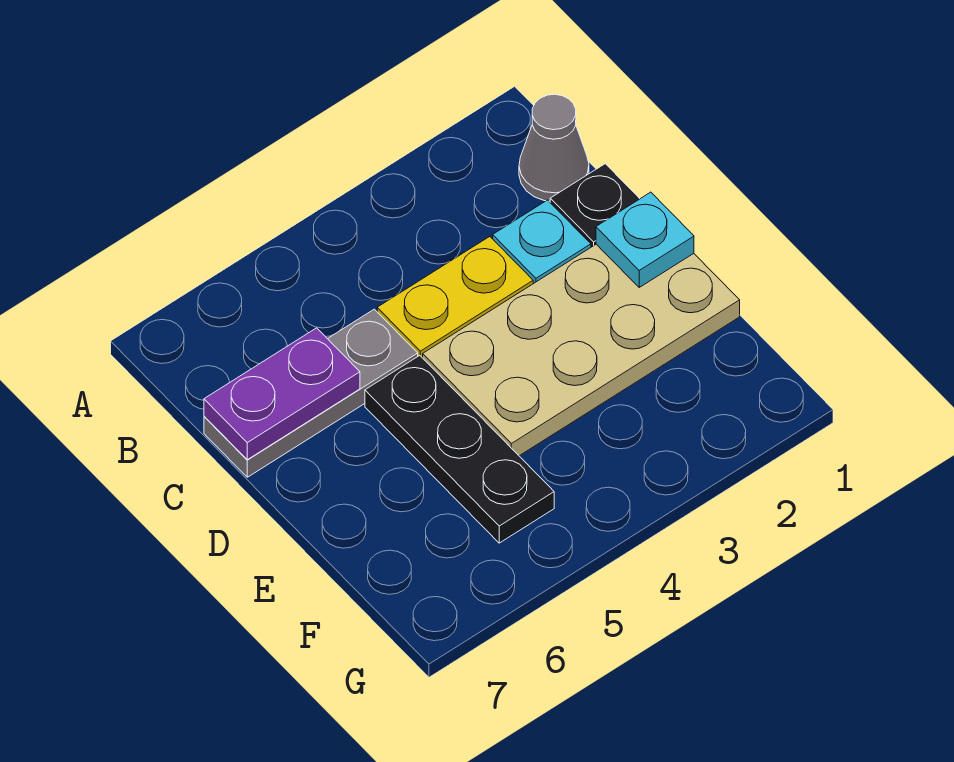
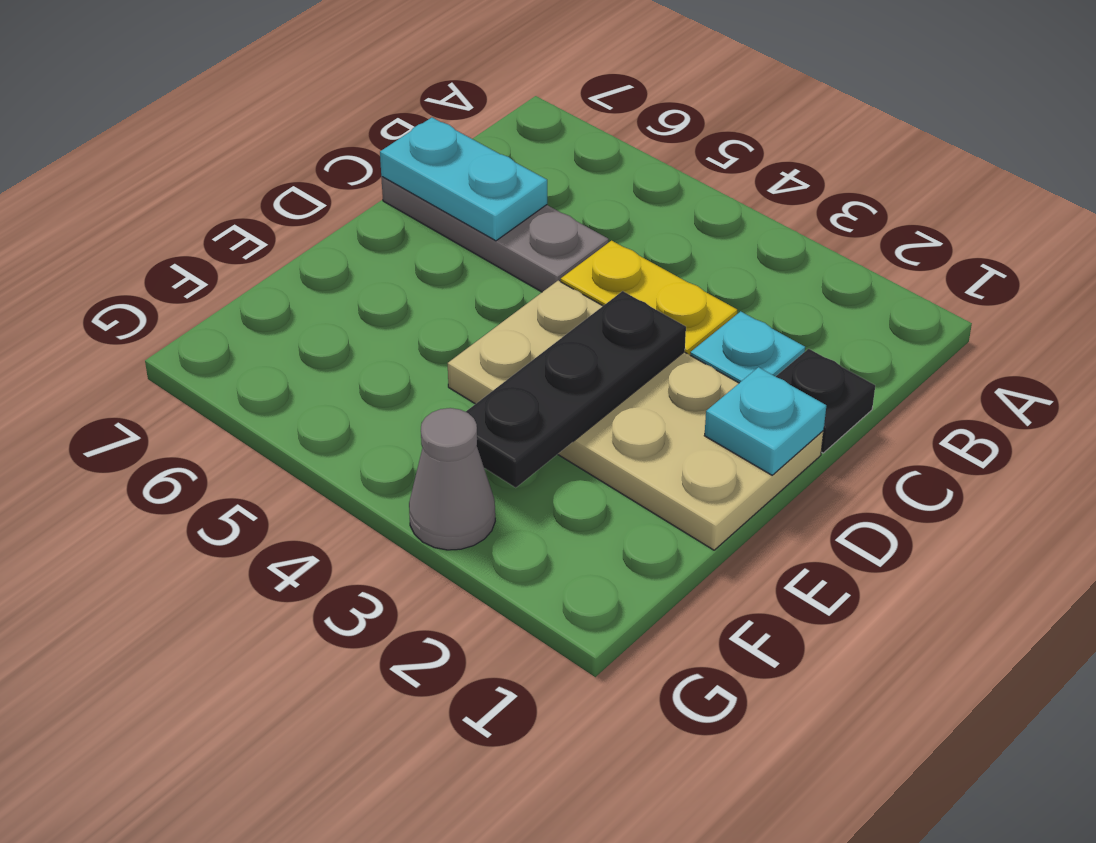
grey 1x1 cone [519,94,589,201] -> grey 1x1 cone moved to [409,408,495,550]
purple 1x2 plate [204,328,360,460] -> cyan 1x2 plate [380,117,547,241]
black 1x3 plate [365,356,554,543] -> black 1x3 plate moved to [466,291,686,488]

